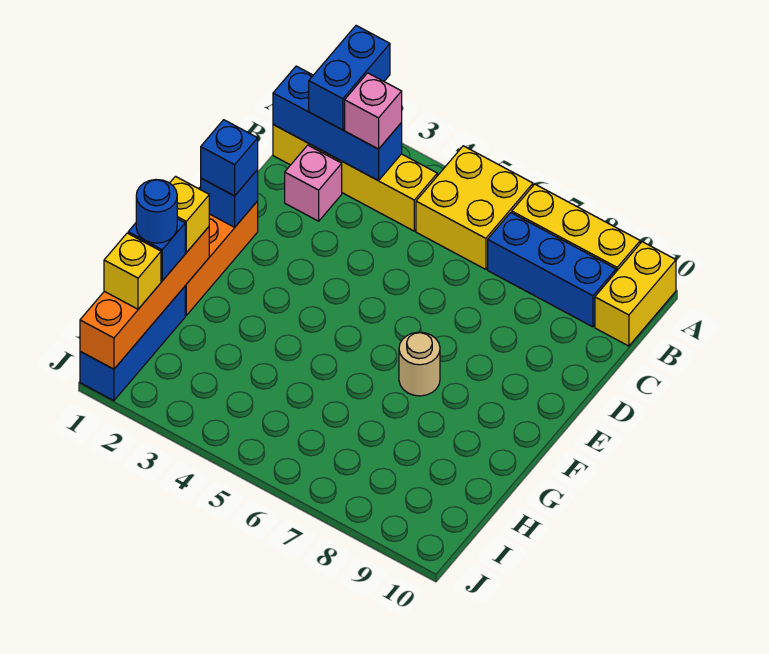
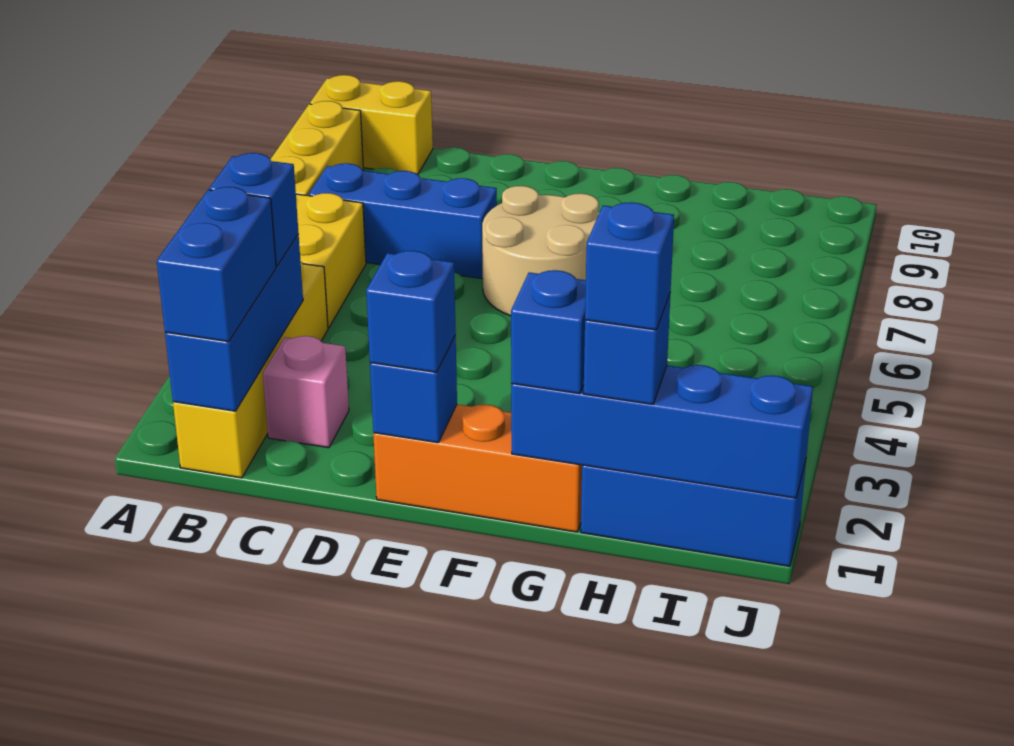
blue 1x2 brick [309,26,390,130] -> blue 1x2 brick turned to [157,187,276,342]
pink 1x1 brick [345,73,402,149] -> blue 1x1 brick [209,153,298,266]
blue 1x3 brick [488,213,616,327] -> blue 1x3 brick turned to [309,163,497,279]
tan 1x1 round brick [399,332,440,396] -> tan 2x2 round brick [482,186,599,316]
orange 1x4 brick [80,227,209,369] -> blue 1x4 brick [511,365,813,498]
yellow 1x1 brick [170,177,209,253] -> blue 1x1 brick [511,270,586,394]
blue 1x1 round brick [136,180,177,243] -> blue 1x1 brick [585,202,674,330]
yellow 1x1 brick [104,233,161,309] -> none

